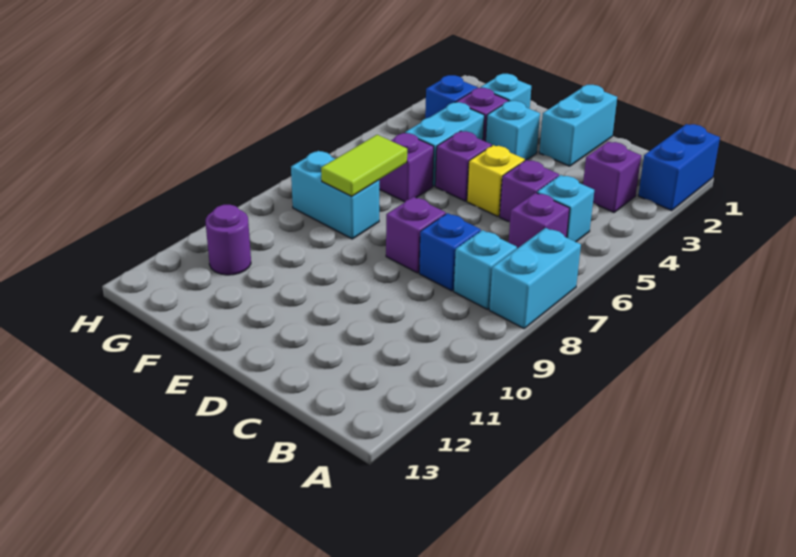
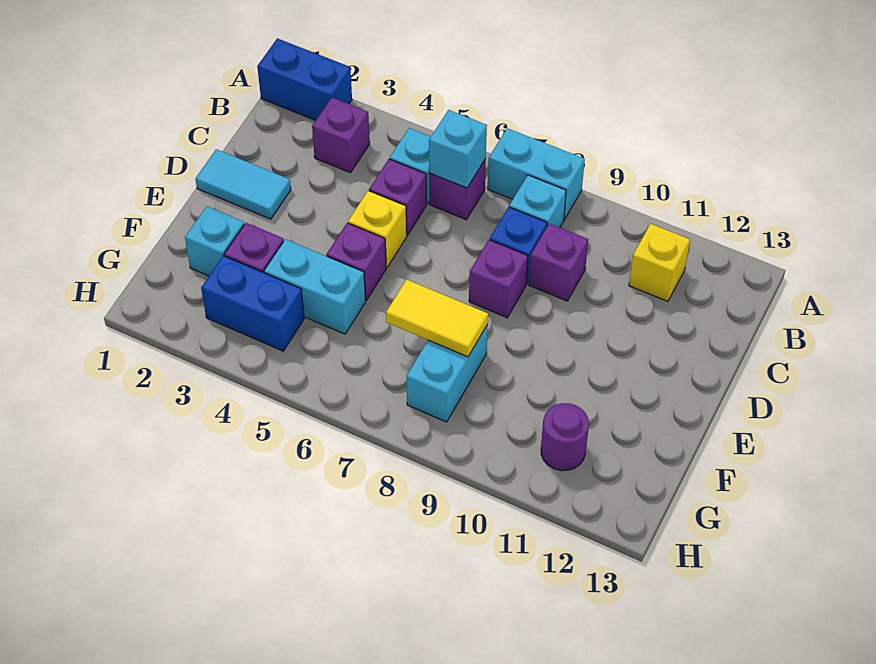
none -> yellow 1x1 brick [629,224,690,301]
cyan 1x2 brick [539,85,617,166] -> cyan 1x2 tile [195,149,291,219]
cyan 1x1 brick [486,101,540,160] -> cyan 1x1 brick moved to [429,110,487,188]
purple 1x1 brick [379,133,434,202] -> purple 1x1 brick moved to [529,223,588,301]
lime 1x2 tile [321,135,407,196] -> yellow 1x2 tile [386,279,488,357]
blue 1x1 brick [425,75,478,119] -> blue 1x2 brick [201,256,304,351]

